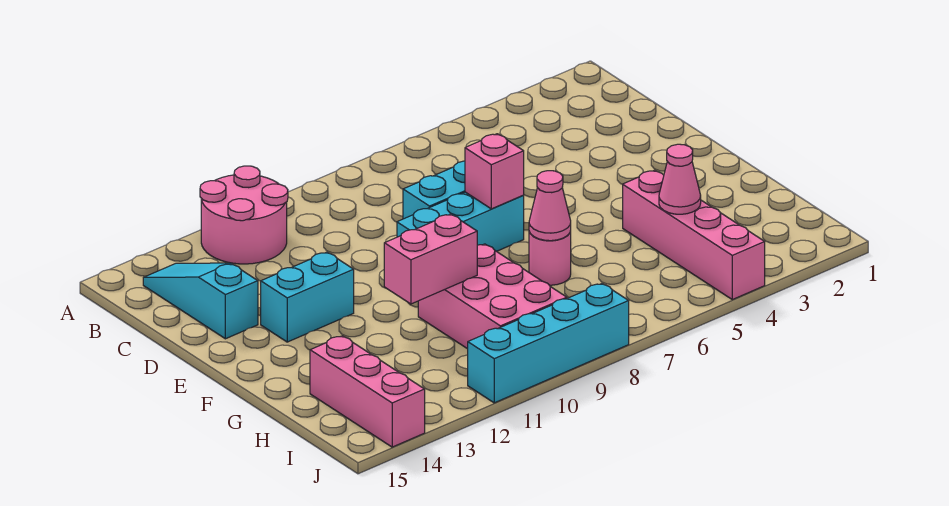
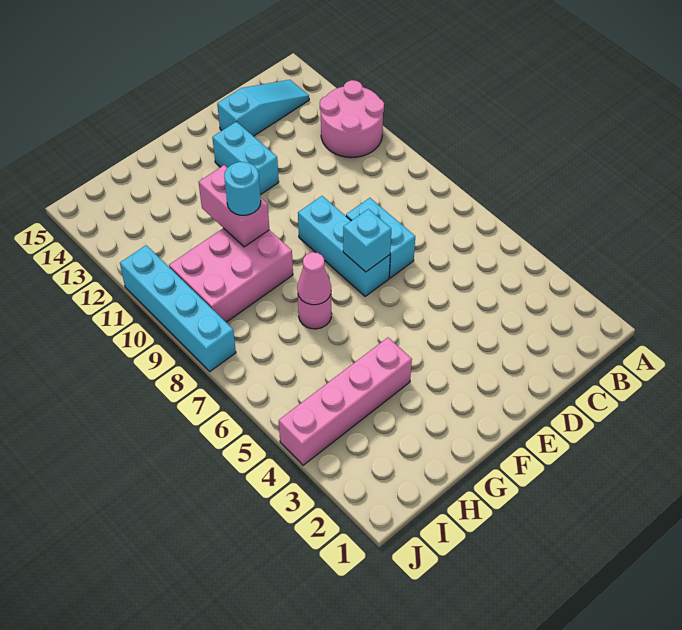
pink 1x1 brick [465,134,524,209] -> cyan 1x1 brick [343,209,391,272]
none -> cyan 1x1 round brick [224,162,261,215]
pink 1x1 cone [659,144,701,214] -> none
pink 1x3 brick [310,336,425,447] -> none

